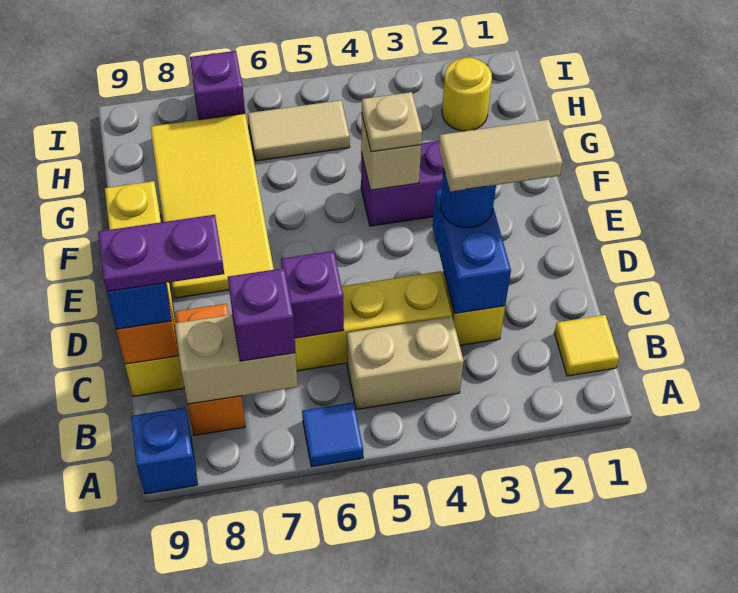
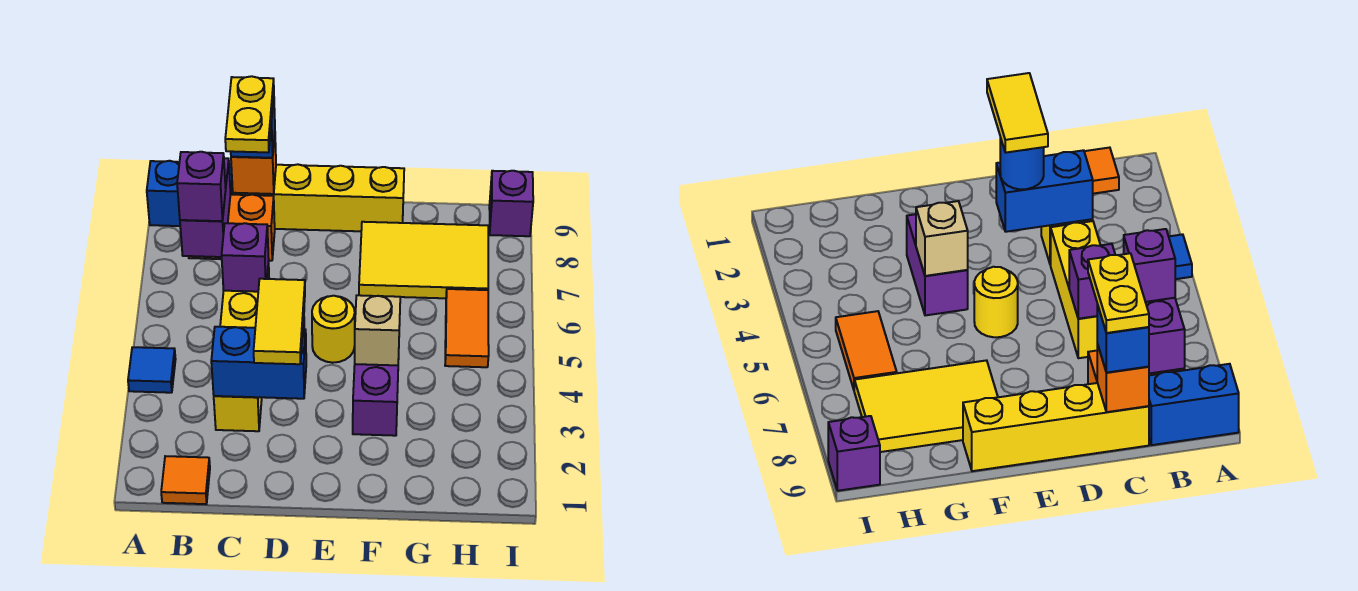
blue 1x1 tile [302,402,363,467] -> blue 1x1 tile moved to [128,347,176,393]
blue 1x1 brick [131,407,198,494] -> blue 1x2 brick [147,161,233,226]
yellow 1x1 tile [554,315,619,376] -> orange 1x1 tile [161,456,210,504]
tan 1x2 brick [347,317,464,410] -> none
tan 1x2 brick [175,315,298,404] -> purple 1x2 brick [180,158,231,257]
purple 1x2 plate [98,215,224,292] -> yellow 1x2 plate [225,76,274,153]
tan 1x2 tile [439,119,563,192] -> yellow 1x2 tile [254,279,305,364]
yellow 2x4 tile [150,114,274,298] -> yellow 2x3 tile [359,222,488,298]
tan 1x1 plate [362,92,422,152] -> none
yellow 1x1 round brick [442,58,492,131] -> yellow 1x1 round brick moved to [312,296,355,363]
tan 1x2 tile [248,100,350,161] -> orange 1x2 tile [445,289,489,367]
purple 1x1 brick [190,51,245,120] -> purple 1x1 brick moved to [489,171,533,236]

